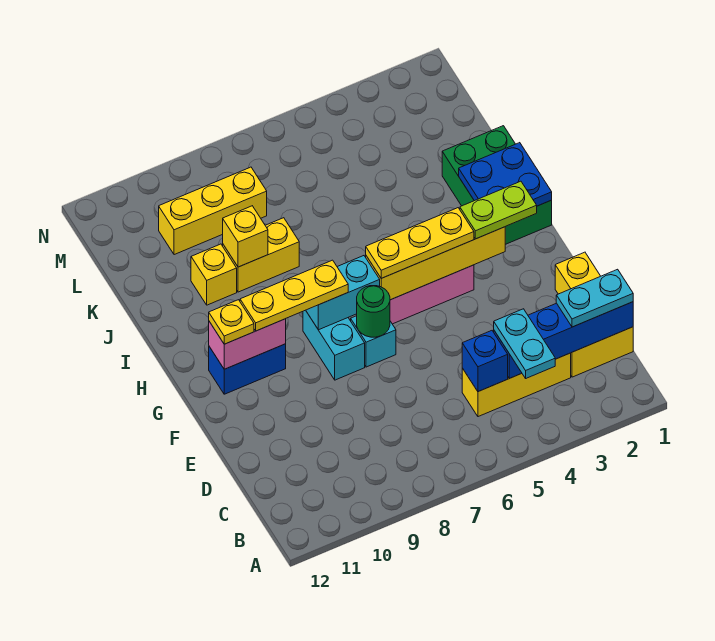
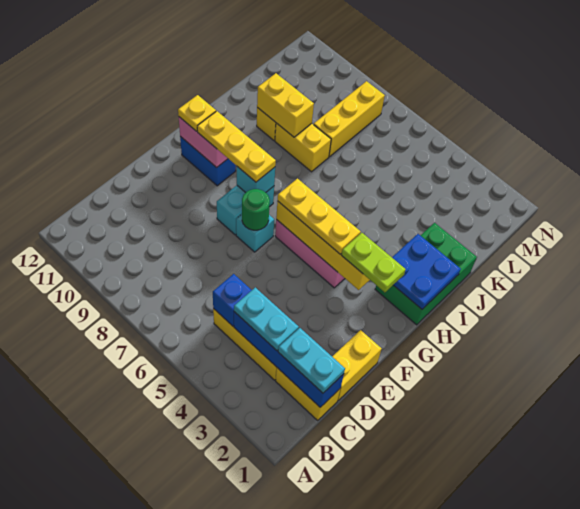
cyan 1x2 plate [494,309,555,378] -> cyan 1x2 plate turned to [234,287,299,351]
cyan 1x2 brick [306,256,380,330] -> cyan 1x1 brick [237,167,275,193]
yellow 1x1 brick [223,206,268,267] -> yellow 1x2 brick [257,73,314,137]
yellow 1x3 brick [159,167,267,255] -> yellow 1x3 brick turned to [314,81,385,157]

